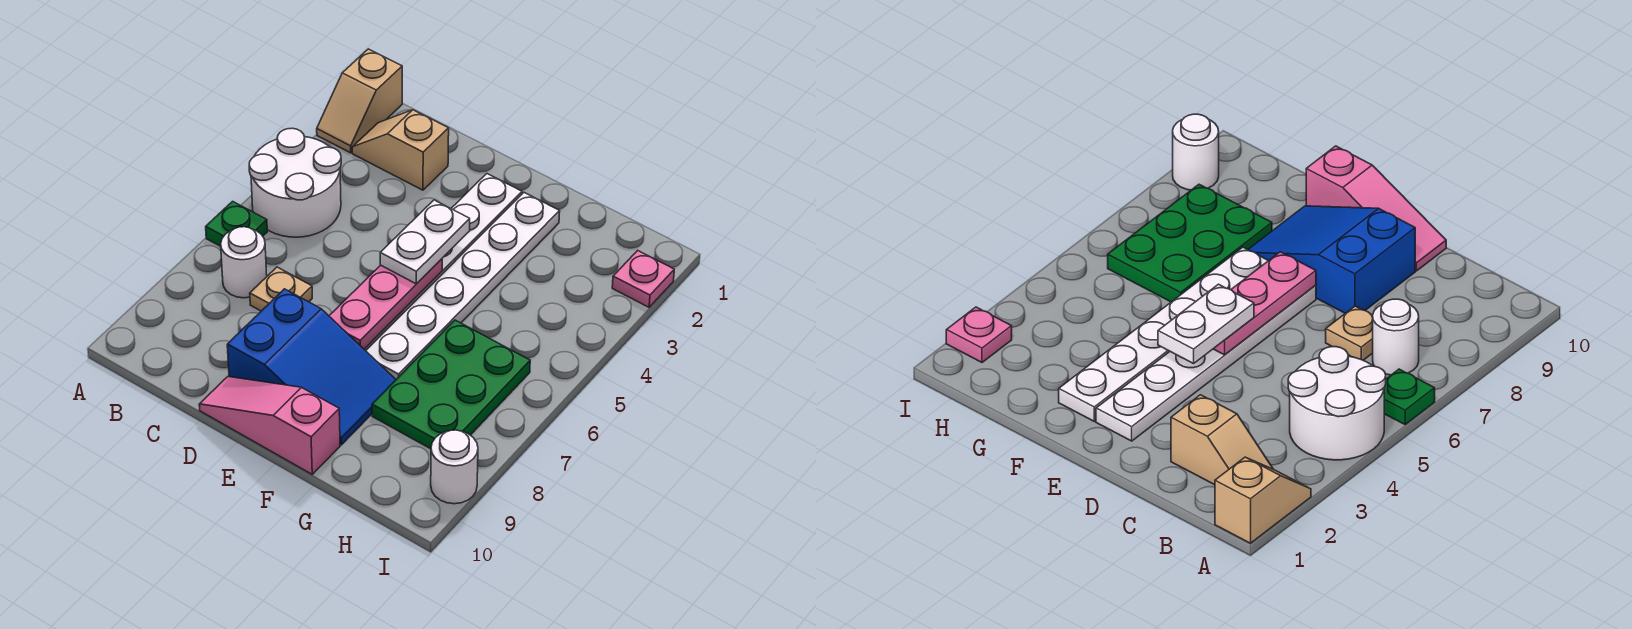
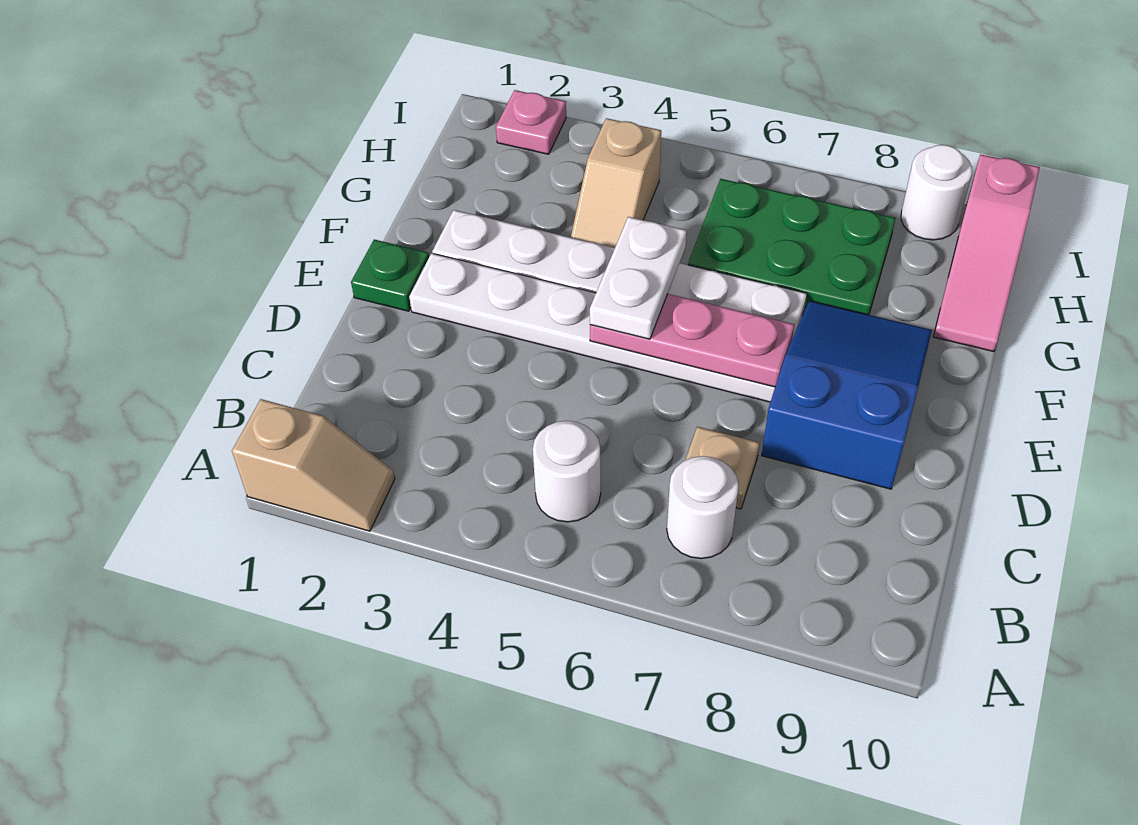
white 2x2 round brick [249,128,341,237] -> white 1x1 round brick [533,421,601,522]
green 1x1 plate [206,201,267,246] -> green 1x1 plate moved to [351,240,429,311]
tan 1x2 slope [352,110,449,190] -> tan 1x2 slope moved to [571,118,661,248]
pink 1x3 slope [199,377,340,474] -> pink 1x3 slope moved to [933,154,1040,352]
white 1x2 plate [380,200,470,284] -> white 1x2 plate turned to [590,217,687,339]

